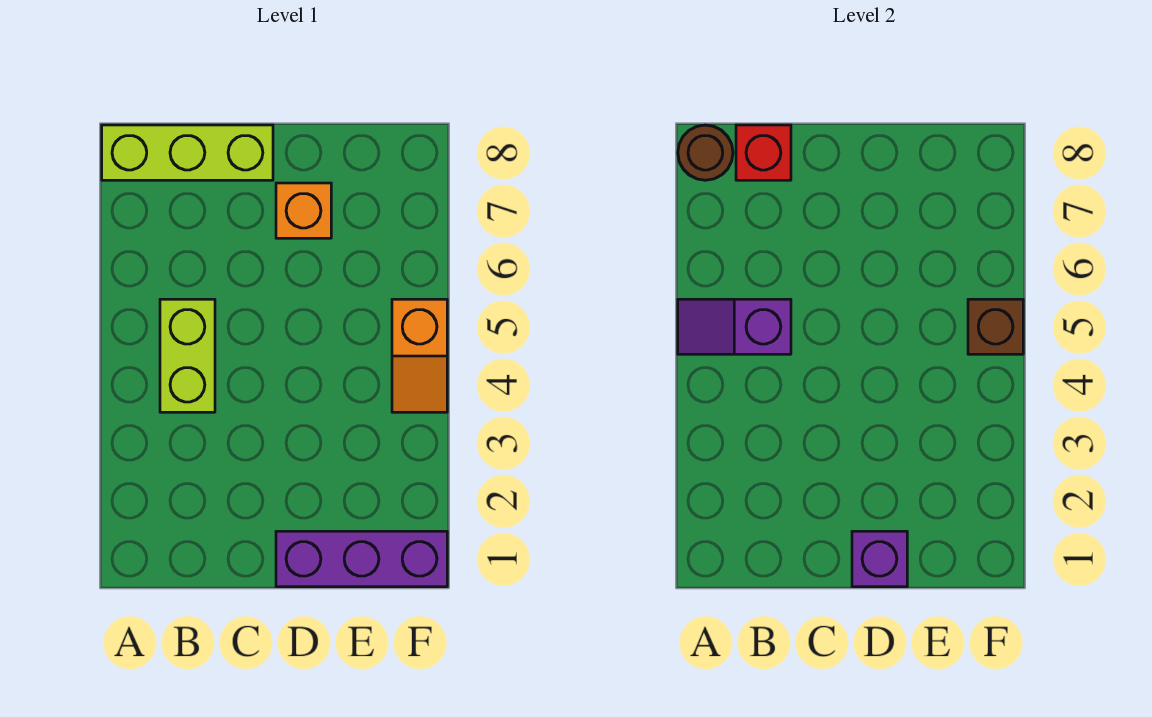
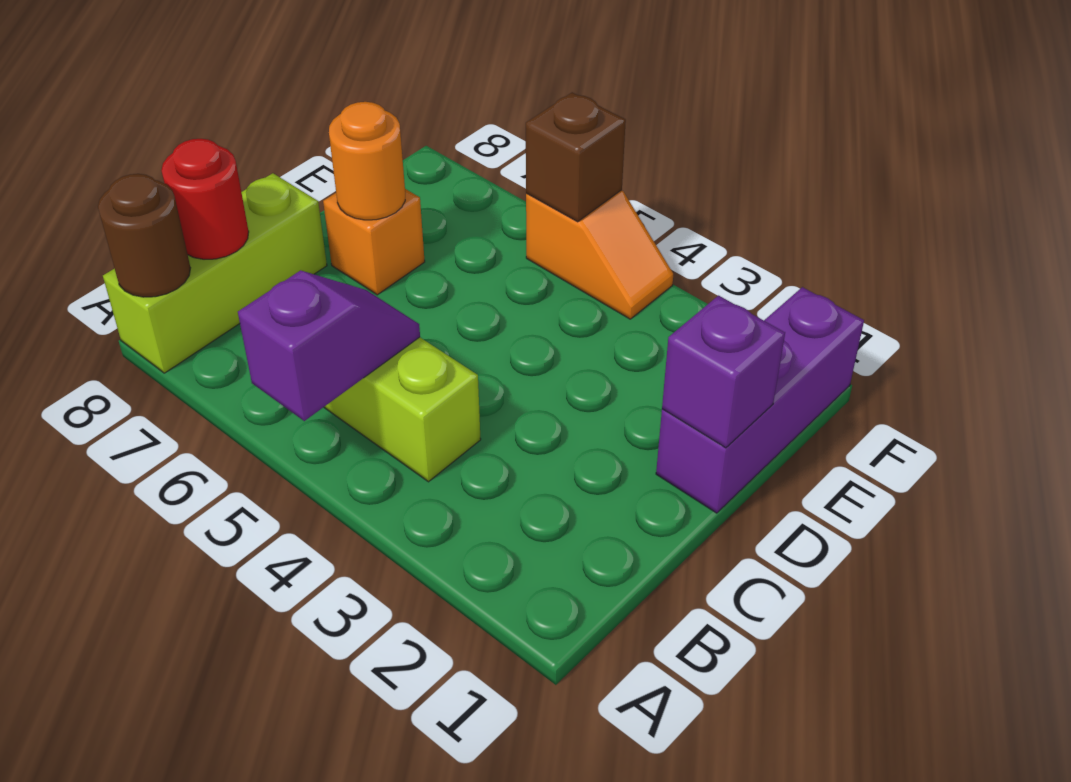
purple 1x2 slope [678,299,791,354] -> purple 1x2 slope turned to [238,270,420,421]
red 1x1 brick [736,125,791,180] -> red 1x1 round brick [162,139,249,259]
none -> orange 1x1 round brick [329,102,405,220]

